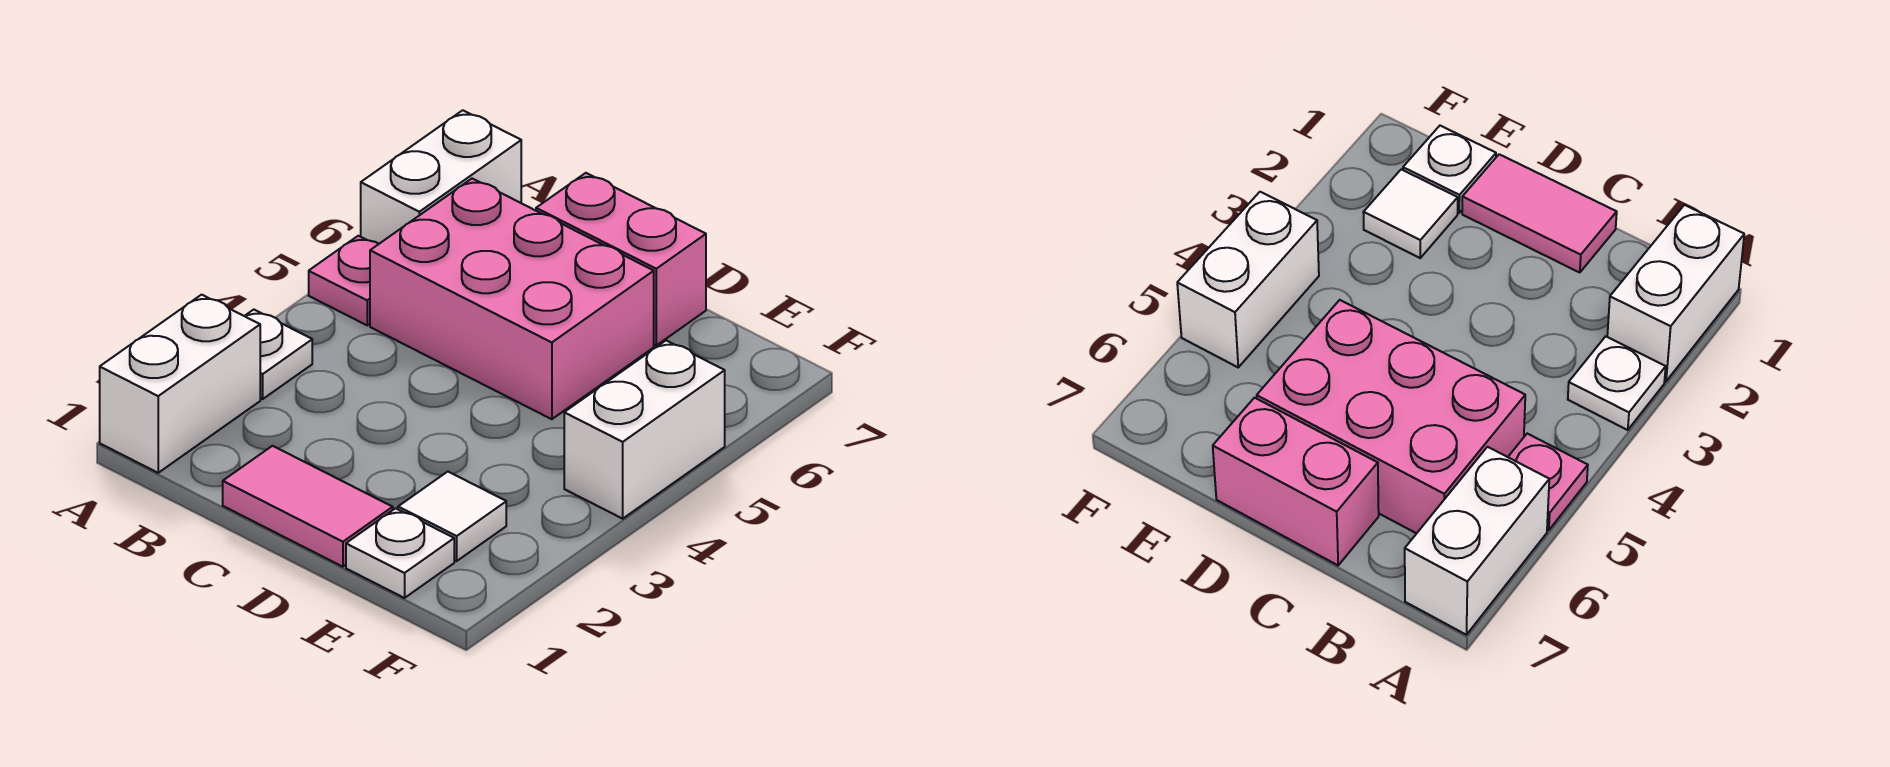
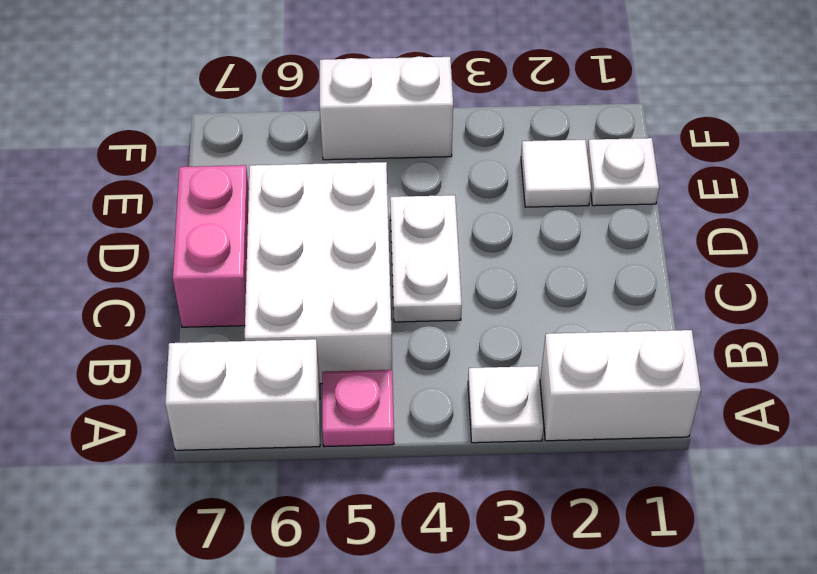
pink 2x3 brick [370,179,654,419] -> white 2x3 brick [245,162,392,384]
pink 1x2 tile [223,446,393,567] -> none
none -> white 1x2 plate [390,195,462,322]

